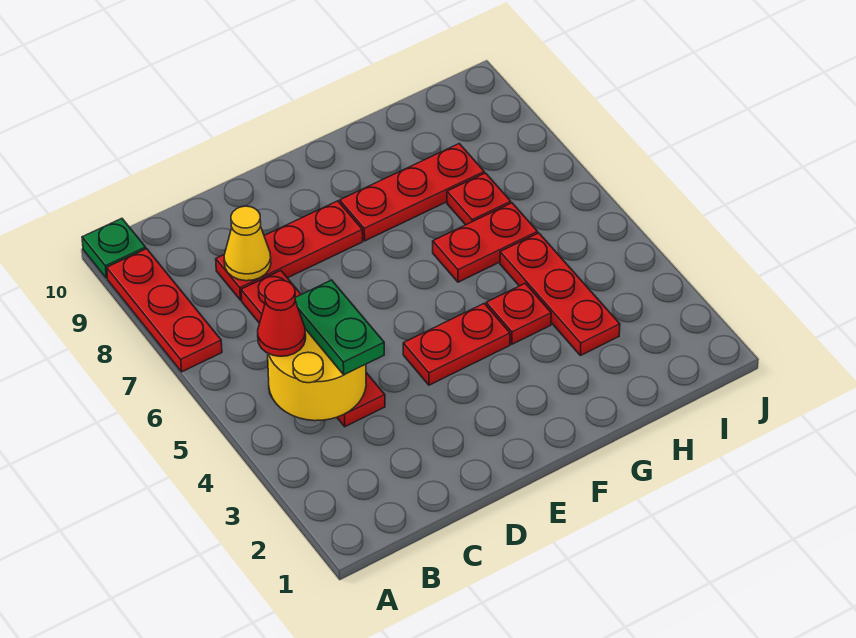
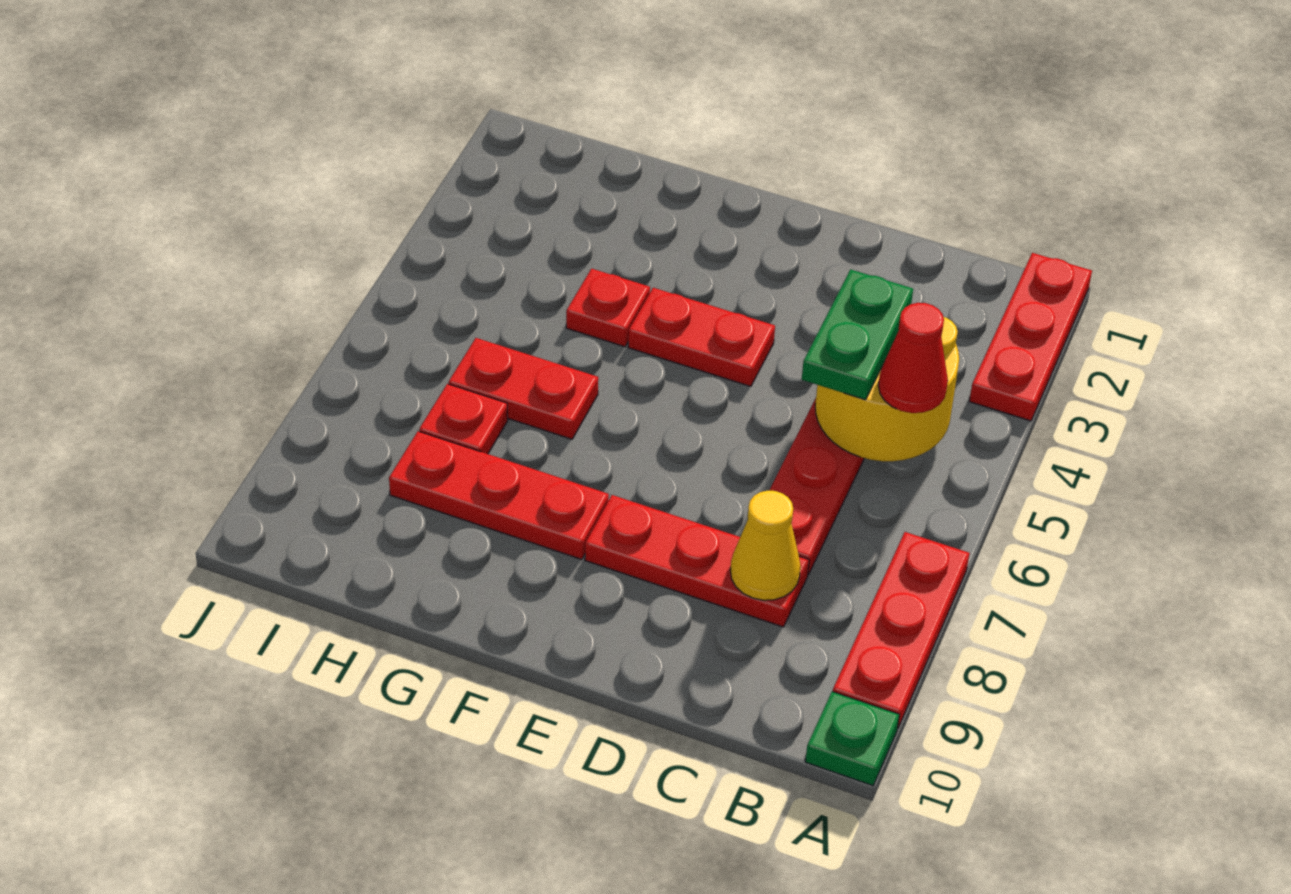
red 1x3 plate [500,233,620,356] -> red 1x3 plate moved to [969,253,1092,421]

